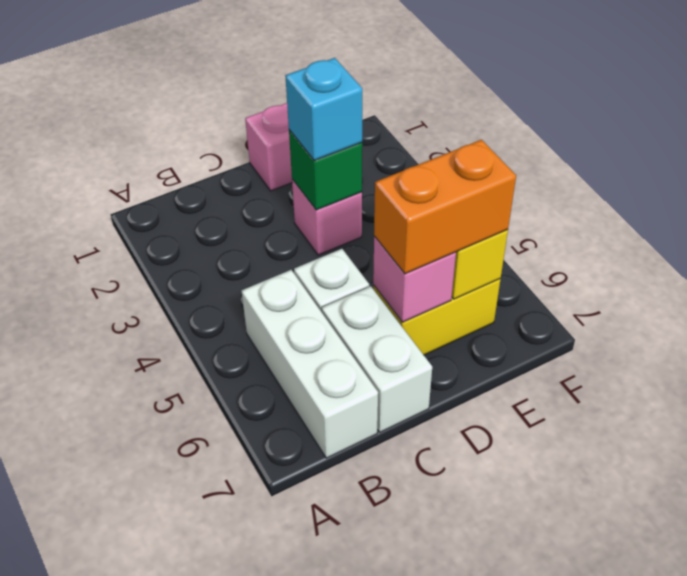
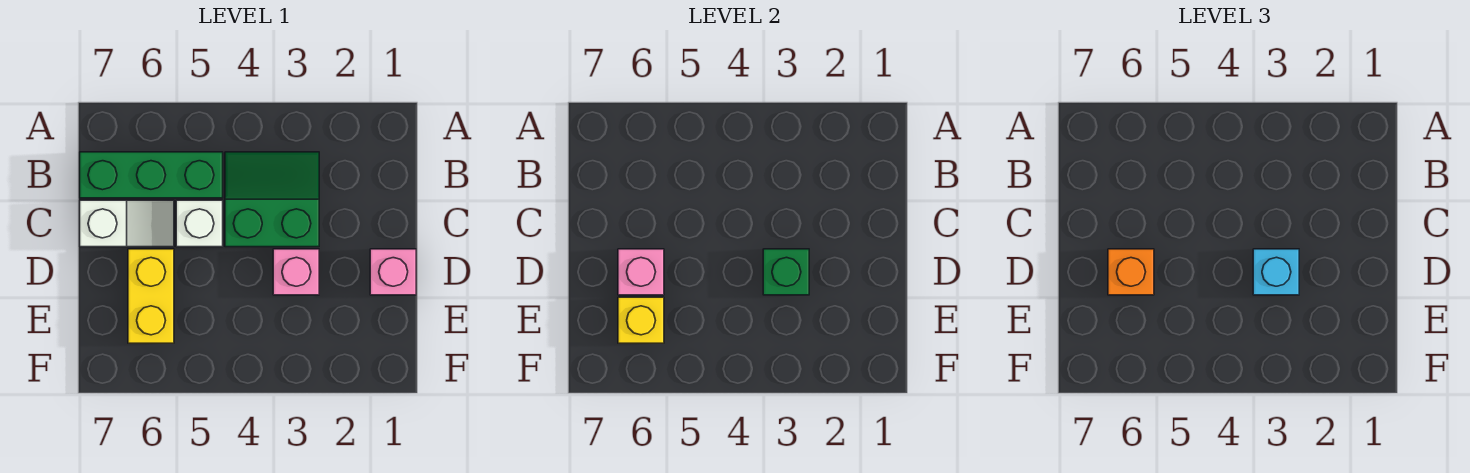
none -> green 2x2 slope [225,152,319,247]
white 1x3 brick [242,270,378,458] -> green 1x3 brick [80,152,223,198]
white 1x2 brick [322,286,432,432] -> white 1x2 slope [80,200,174,247]
orange 1x2 brick [374,140,516,274] -> orange 1x1 brick [1108,249,1154,295]

